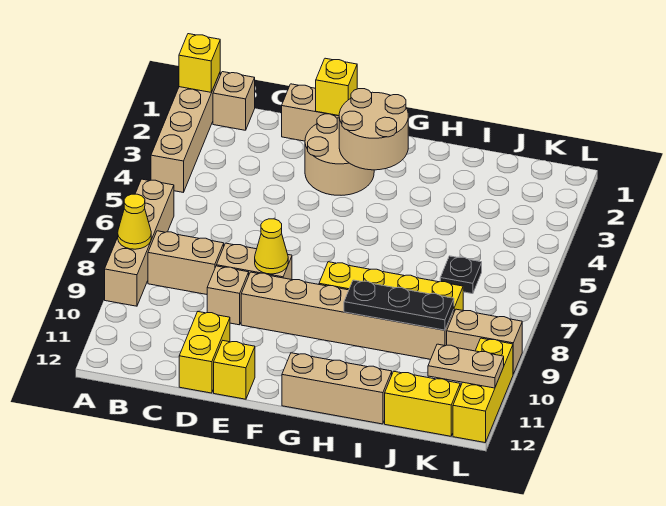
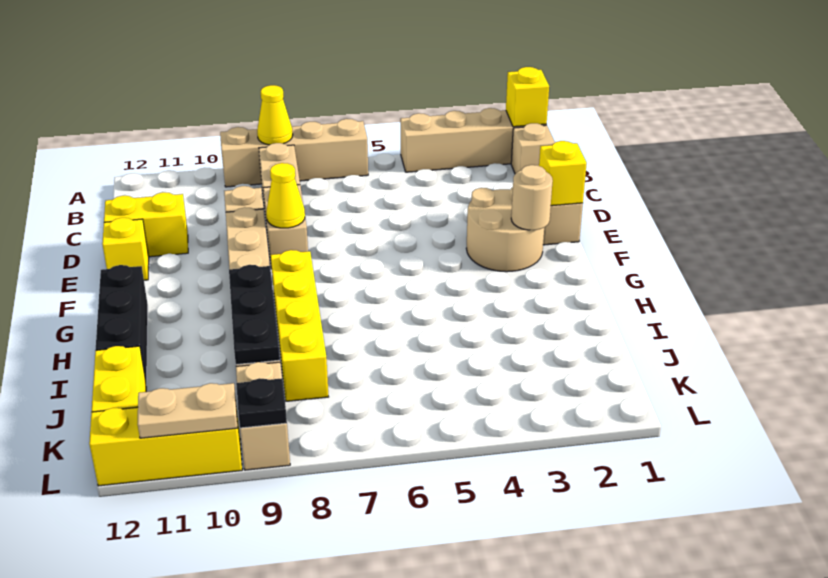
tan 2x2 round brick [339,89,408,170] -> tan 1x1 round brick [511,165,553,230]
tan 1x3 brick [282,353,392,424] -> black 1x3 brick [96,265,148,385]
black 1x1 plate [440,256,482,294] -> black 1x1 plate moved to [236,378,287,428]
tan 1x2 plate [428,344,504,388] -> tan 1x2 plate turned to [138,383,238,438]

